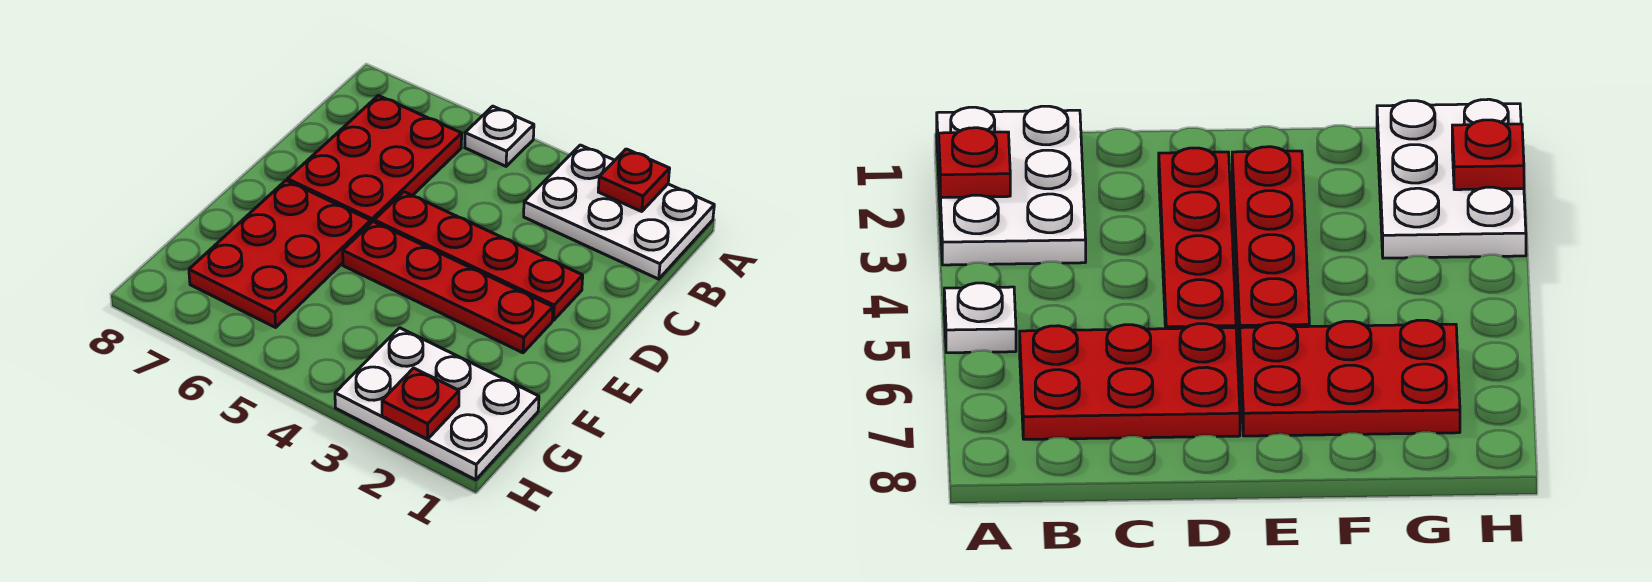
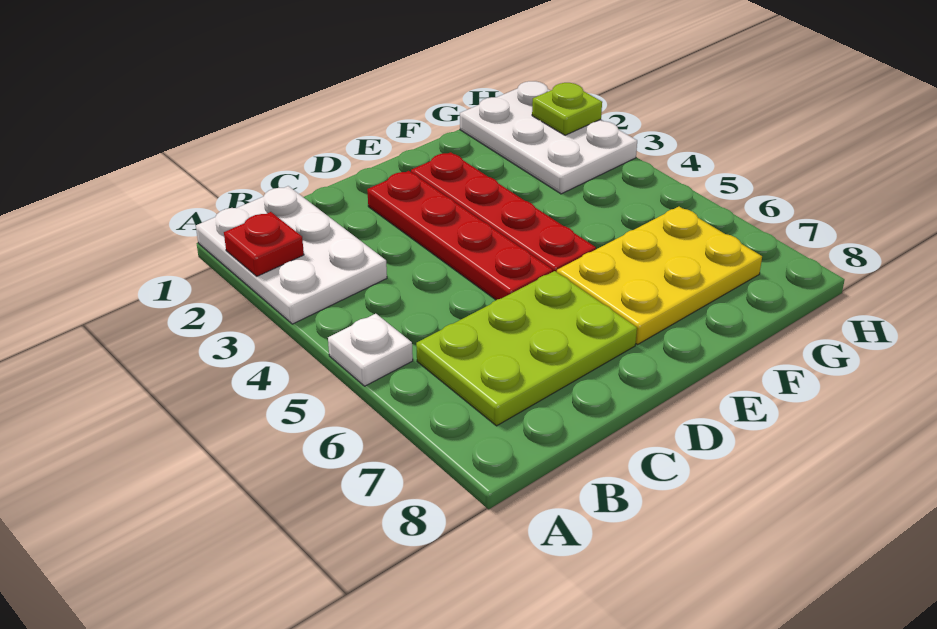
red 2x3 plate [288,95,462,223] -> lime 2x3 plate [416,271,637,426]
red 2x3 plate [189,180,371,327] -> yellow 2x3 plate [557,207,762,345]
red 1x1 plate [382,368,459,439] -> lime 1x1 plate [532,83,602,135]

